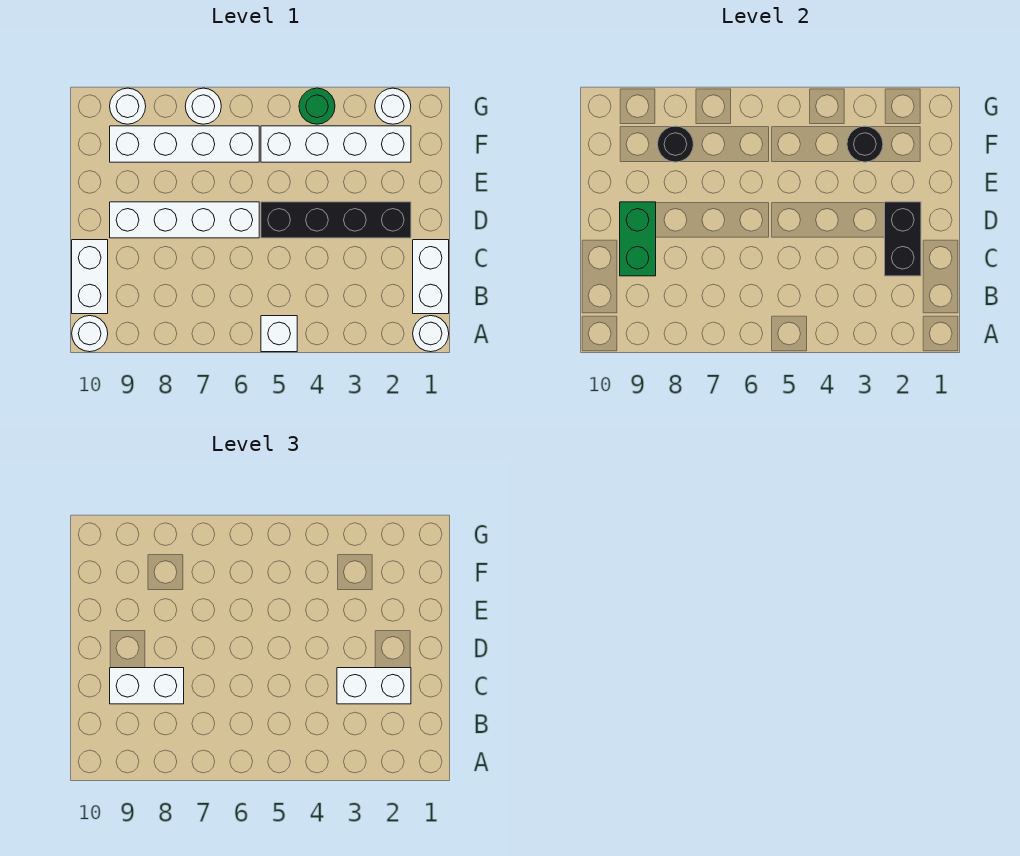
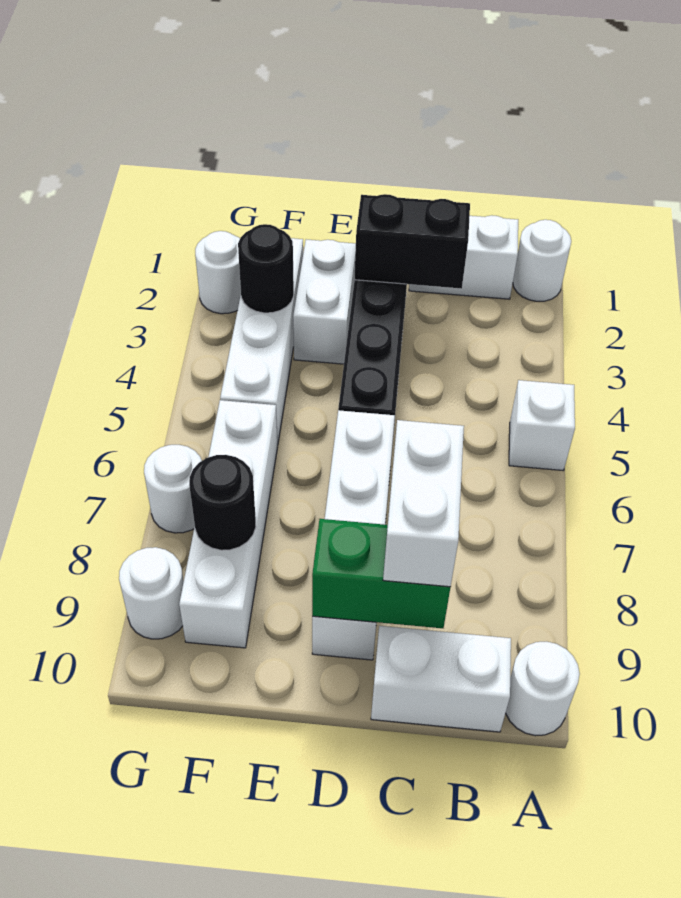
white 1x2 brick [337,668,411,704] -> white 1x2 brick moved to [293,239,356,364]
green 1x1 round brick [299,88,335,124] -> none

